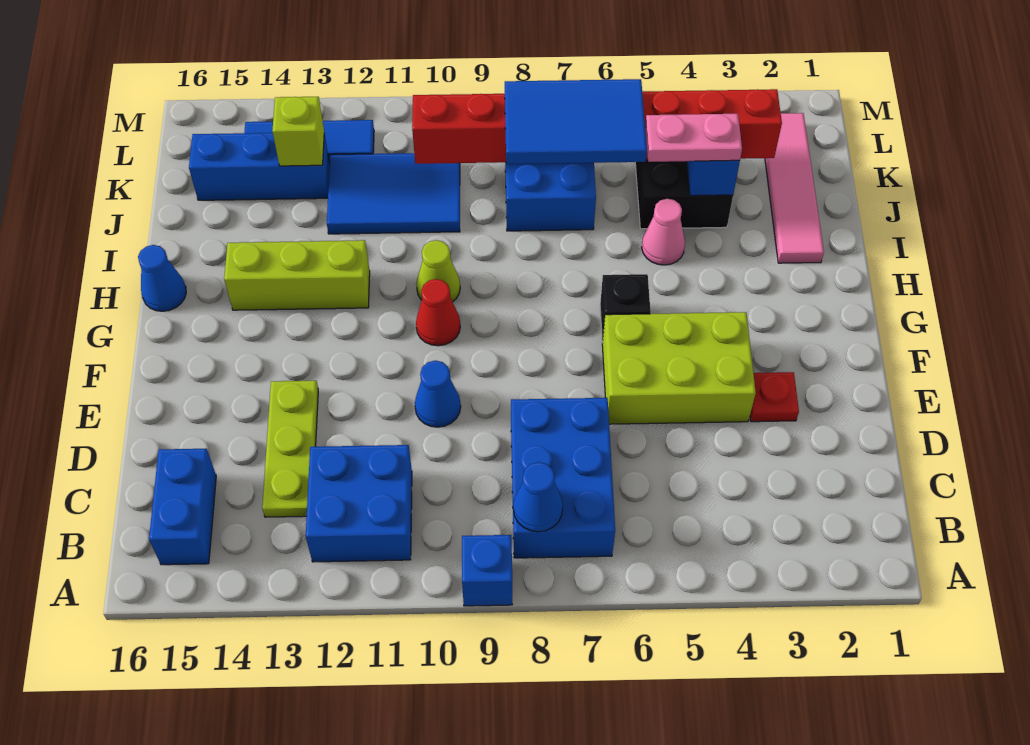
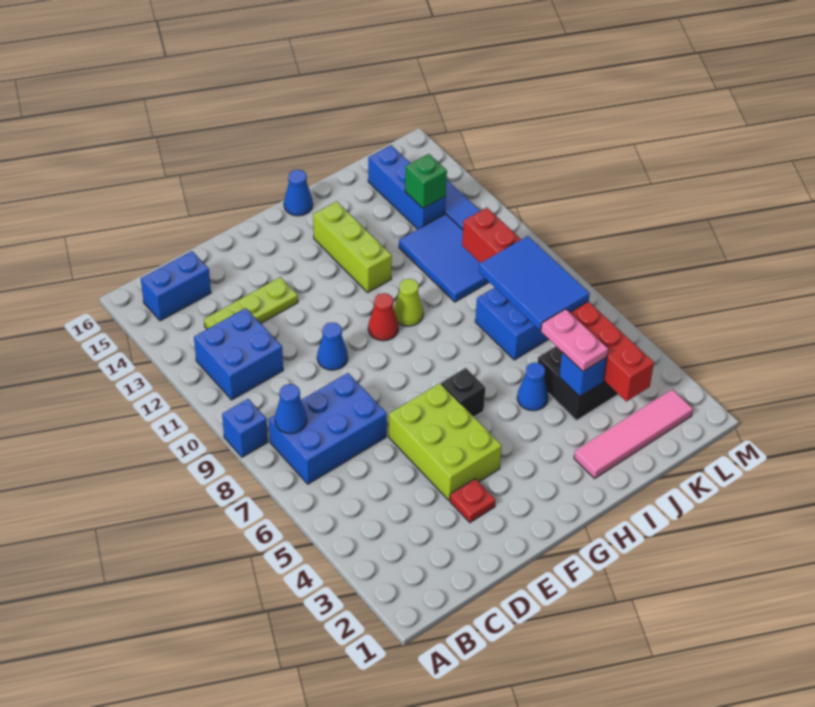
pink 1x1 cone [642,199,685,265] -> blue 1x1 cone [517,363,548,411]
lime 1x1 brick [272,97,324,166] -> green 1x1 brick [405,154,447,208]

